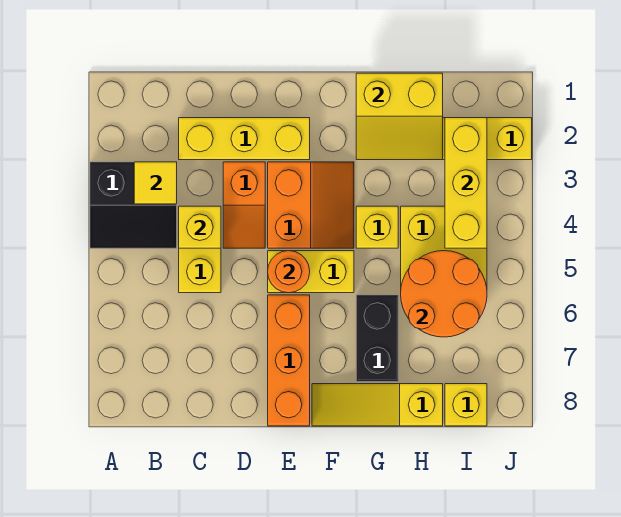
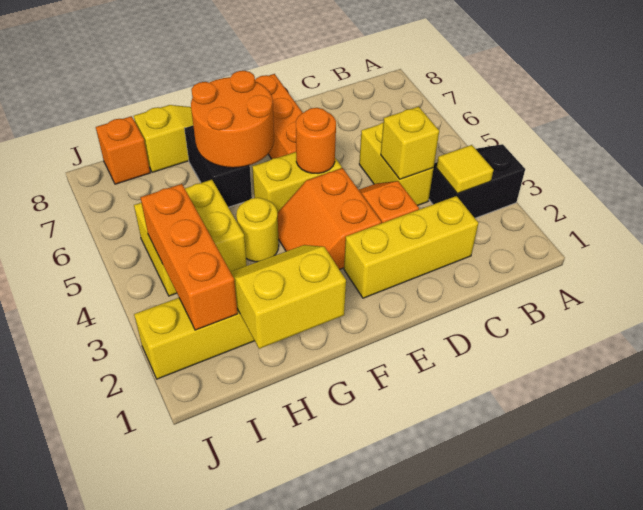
yellow 1x1 brick [356,206,398,248] -> yellow 1x1 round brick [236,198,279,262]
orange 2x2 round brick [401,251,487,337] -> orange 2x2 round brick moved to [191,71,274,168]
yellow 1x3 brick [445,118,487,248] -> orange 1x3 brick [140,184,238,330]
yellow 1x1 brick [445,384,487,426] -> orange 1x1 brick [96,116,150,184]

